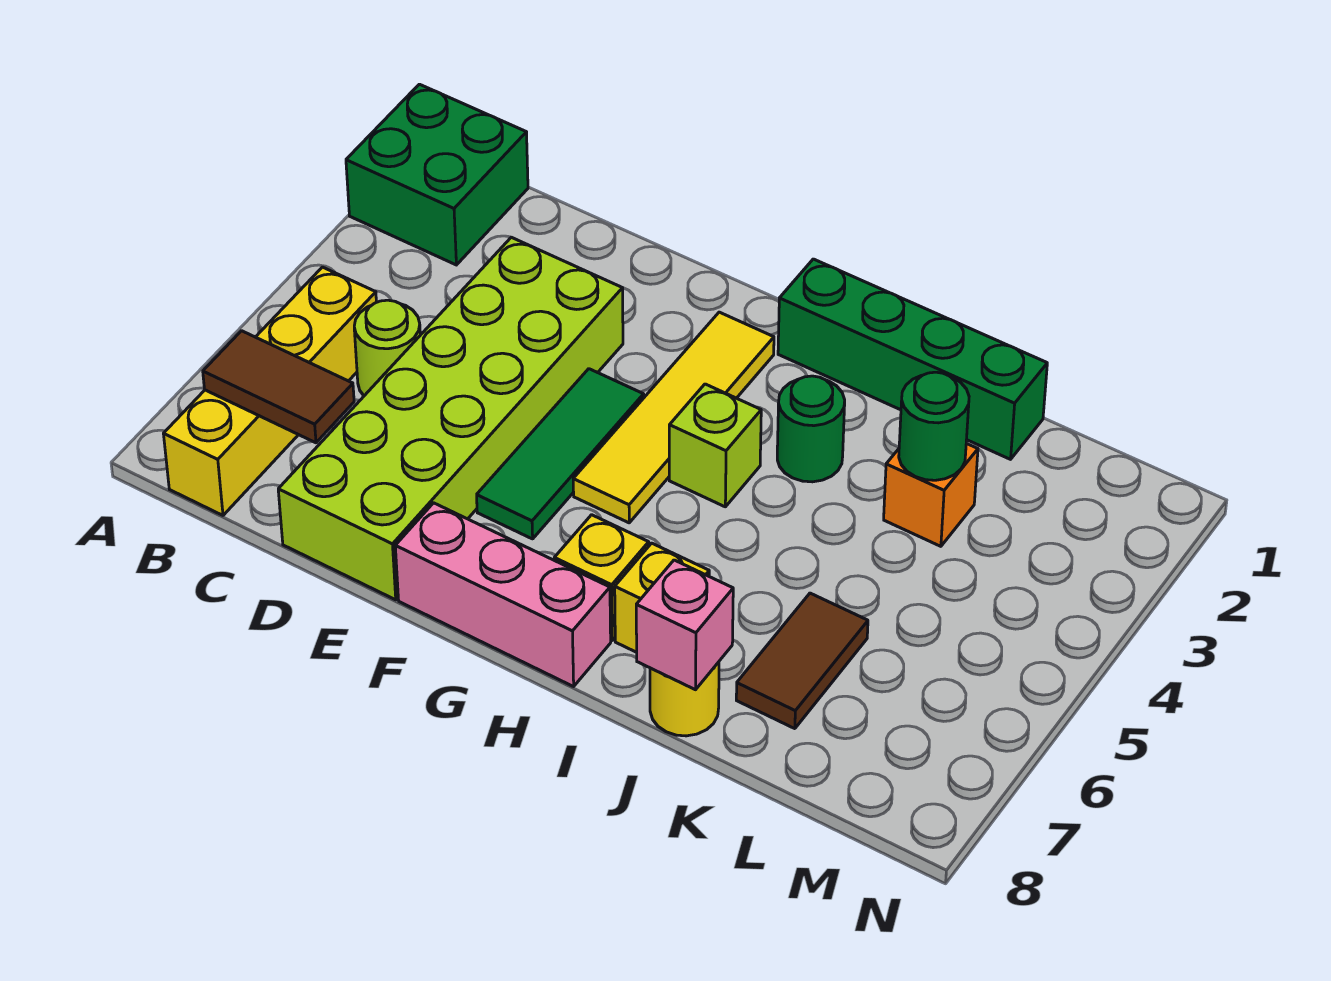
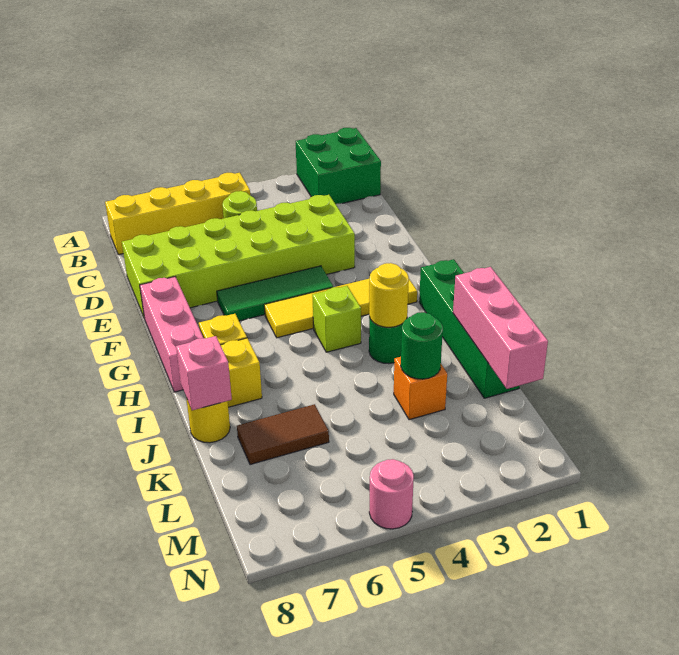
brown 1x2 tile [203,331,354,443] -> none
none -> yellow 1x1 round brick [369,263,409,327]
none -> pink 1x3 brick [453,267,548,389]
none -> pink 1x1 round brick [369,459,414,529]

